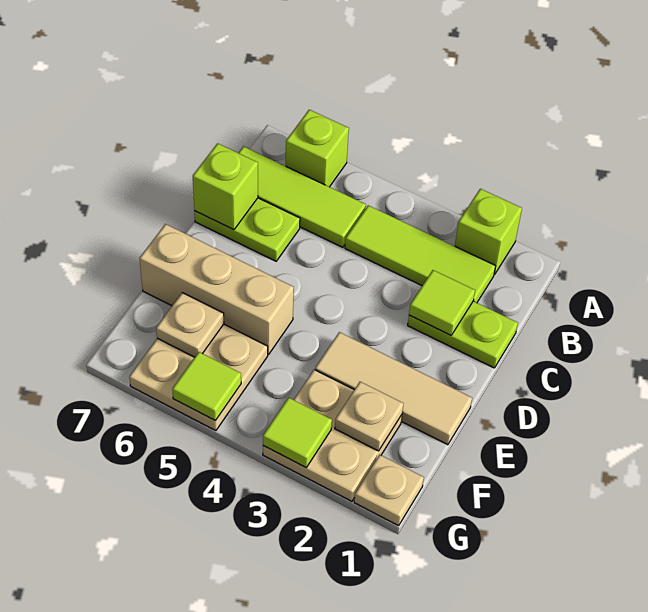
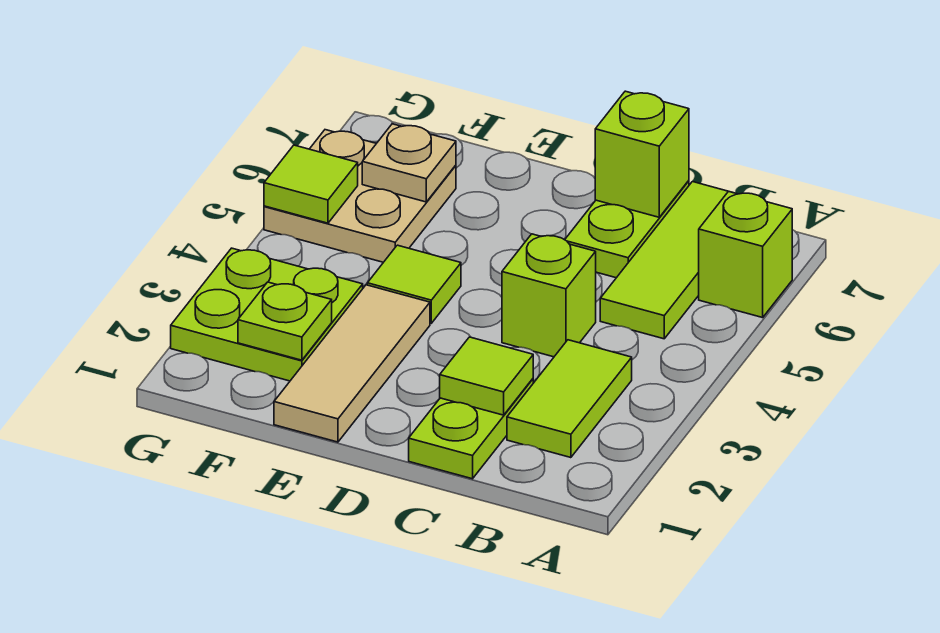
lime 1x1 brick [455,189,522,274] -> lime 1x1 brick moved to [502,234,596,357]
lime 1x3 tile [345,205,496,303] -> lime 1x2 tile [507,340,632,458]
tan 1x3 brick [140,224,294,354] -> none
tan 2x2 plate [263,370,402,501] -> lime 2x2 plate [171,248,363,381]
tan 1x1 plate [335,382,404,451] -> lime 1x1 plate [238,282,332,360]
tan 1x1 plate [354,455,424,526] -> none
lime 1x1 tile [263,398,332,467] -> lime 1x1 tile moved to [367,245,461,323]

